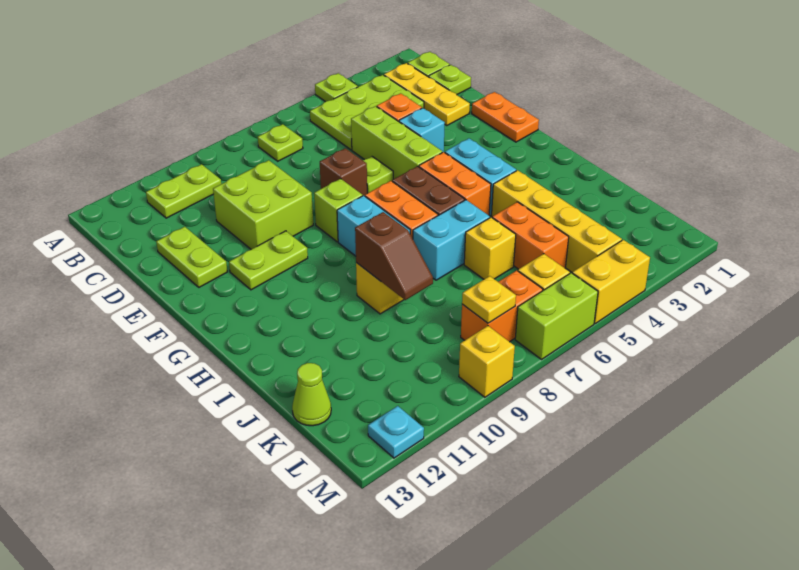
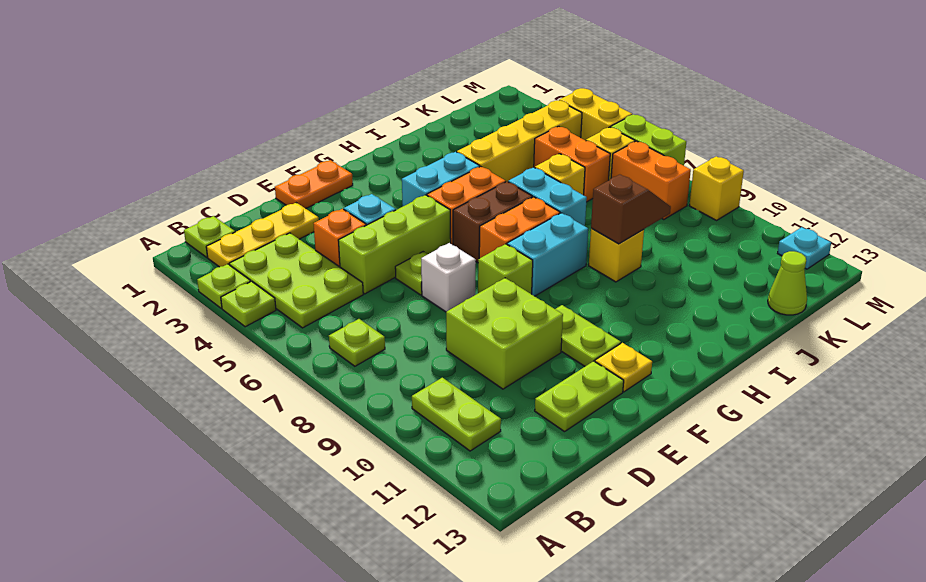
lime 1x1 plate [429,65,471,95] -> lime 1x1 plate moved to [197,264,251,308]
brown 1x1 brick [320,148,367,196] -> white 1x1 brick [421,243,476,312]
orange 1x2 brick [492,202,569,269] -> orange 1x2 brick turned to [534,126,610,202]
yellow 1x1 plate [462,276,516,323] -> yellow 1x1 plate moved to [595,343,652,392]

